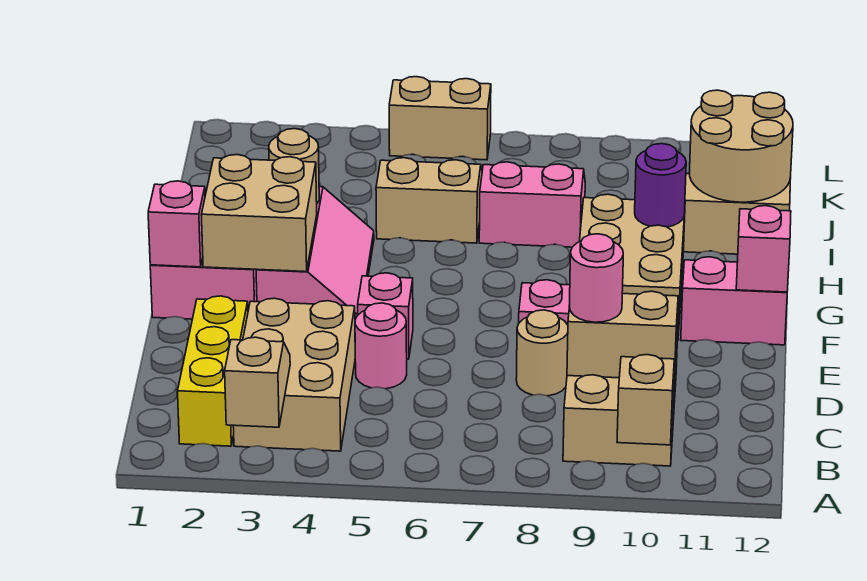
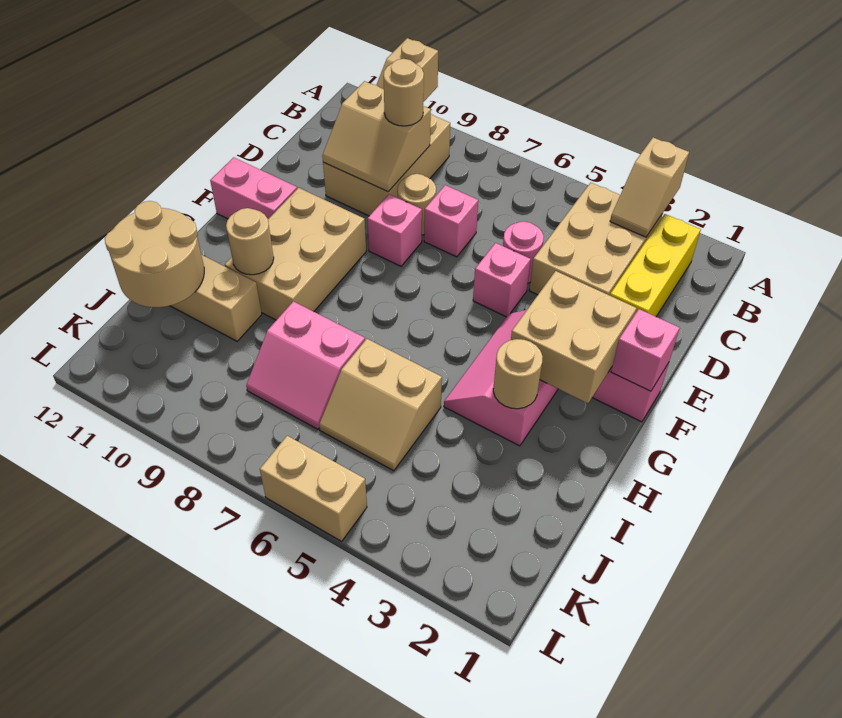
pink 1x1 round brick [569,234,623,322] -> tan 1x1 round brick [383,59,424,126]
pink 1x1 brick [736,206,791,292] -> pink 1x1 brick moved to [424,185,478,257]
purple 1x1 round brick [635,144,686,227] -> tan 1x1 round brick [226,208,274,275]

